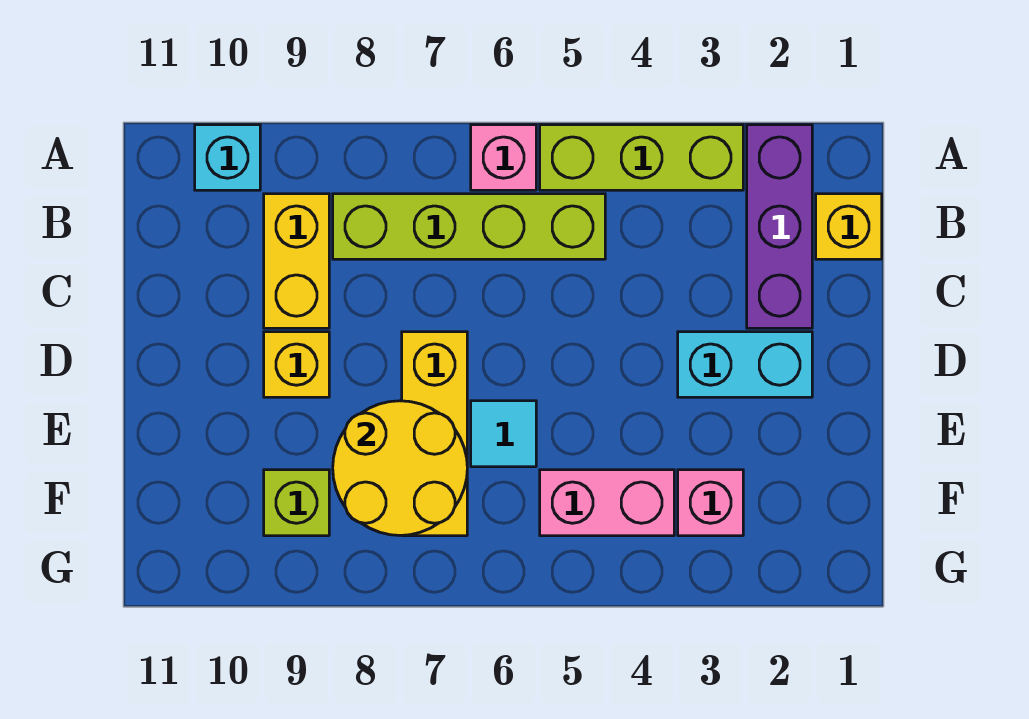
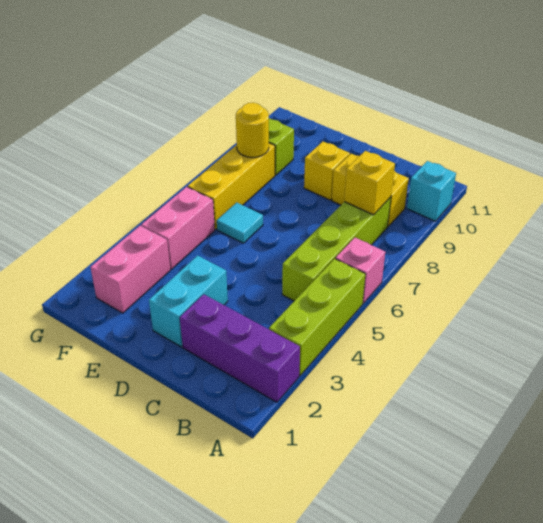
yellow 1x1 brick [816,194,882,259] -> yellow 1x1 brick moved to [344,151,395,215]
yellow 1x3 brick [402,332,467,536] -> yellow 1x3 brick turned to [188,143,275,229]
yellow 2x2 round brick [333,401,467,535] -> yellow 1x1 round brick [236,103,269,157]
pink 1x1 brick [678,470,743,536] -> pink 1x2 brick [91,226,170,313]

